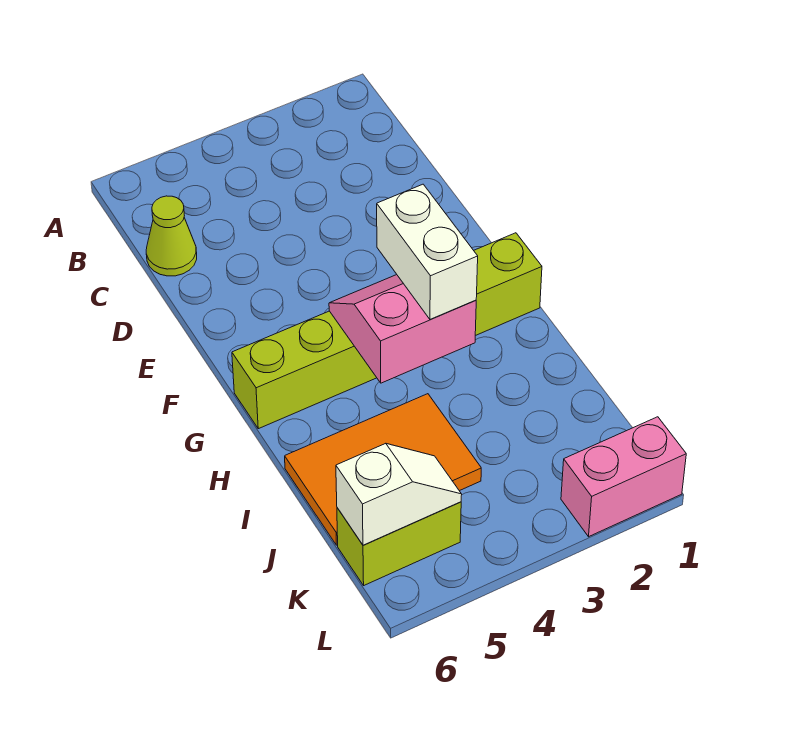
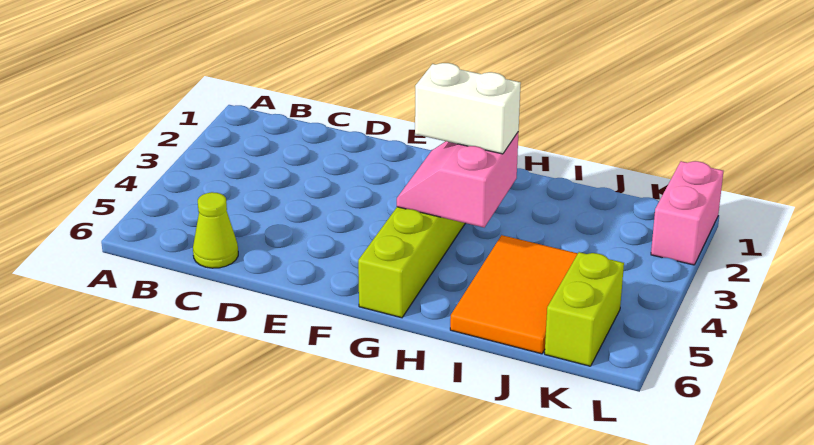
white 1x2 slope [336,443,462,545] -> none

